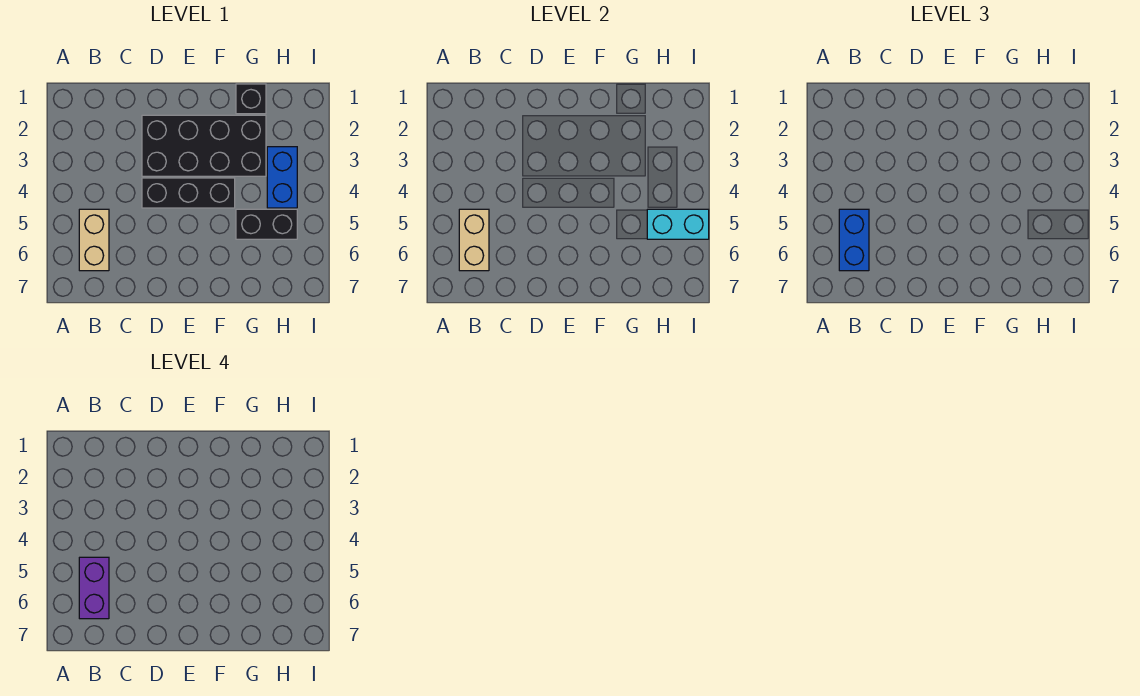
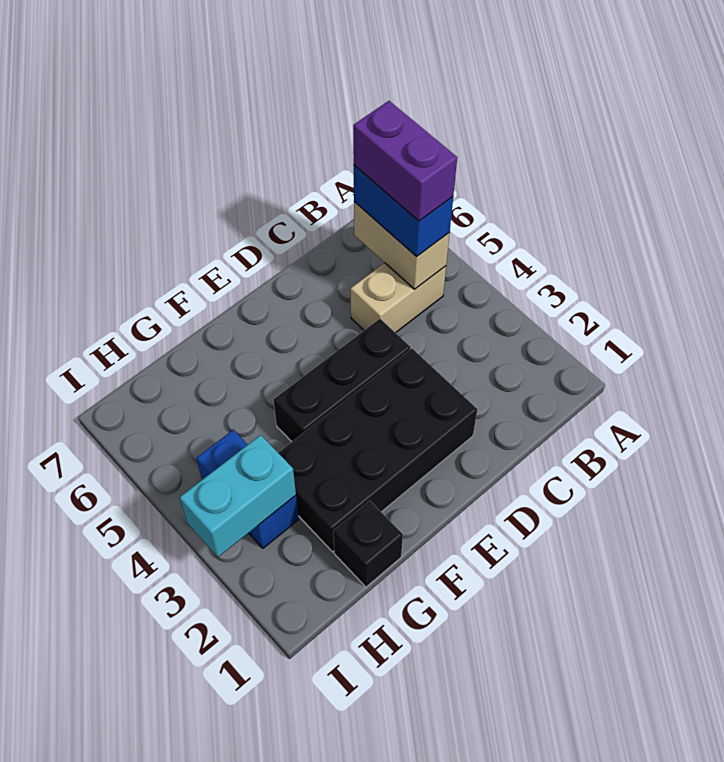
tan 1x2 brick [79,209,109,271] -> tan 1x2 brick turned to [350,263,446,333]
black 1x2 brick [236,209,297,239] -> none
cyan 1x2 brick [647,209,709,239] -> cyan 1x2 brick moved to [180,435,296,557]

